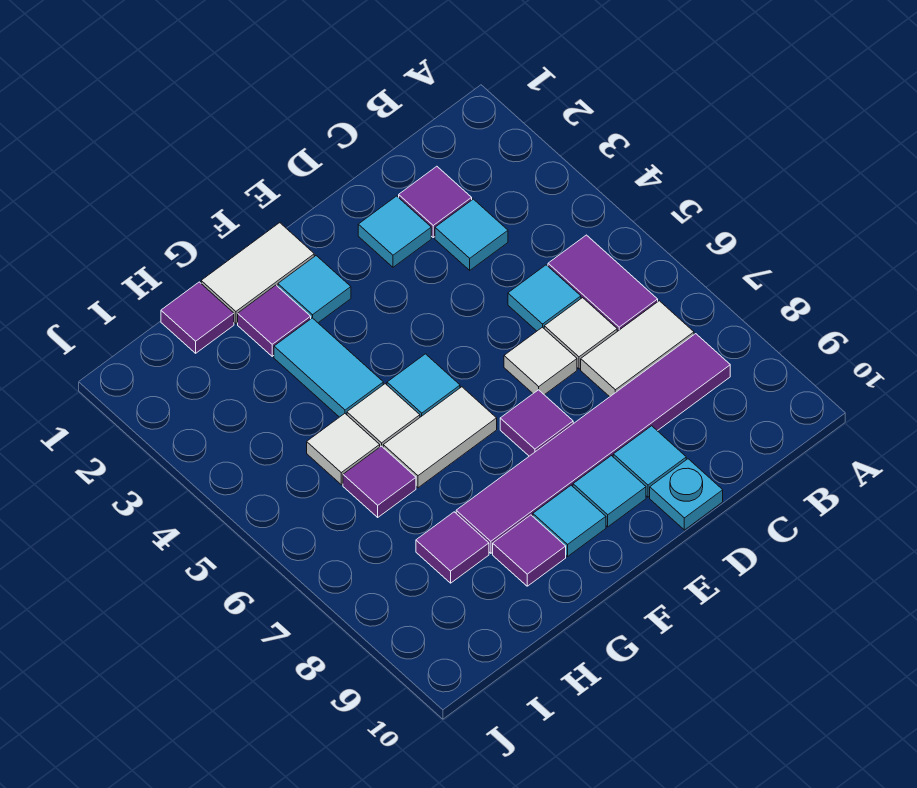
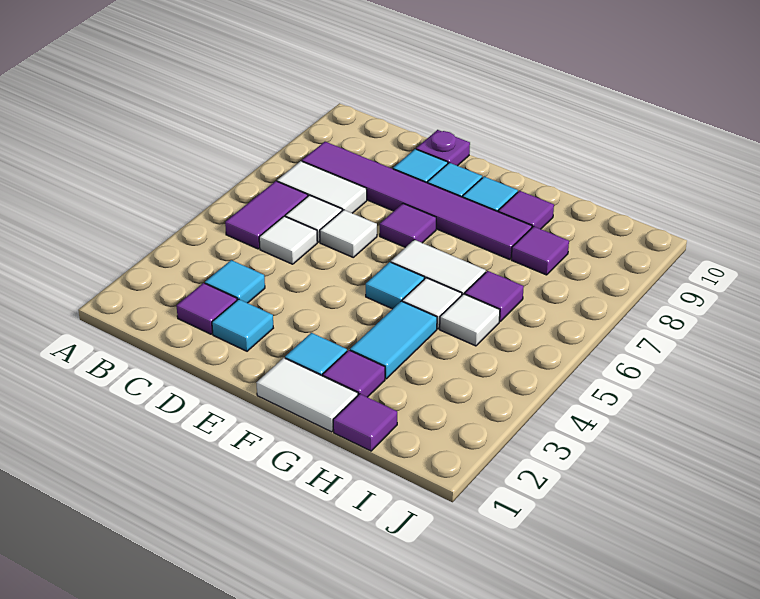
cyan 1x1 tile [508,265,581,331] -> white 1x1 tile [259,216,317,264]
cyan 1x1 plate [650,459,723,530] -> purple 1x1 plate [416,130,470,166]

